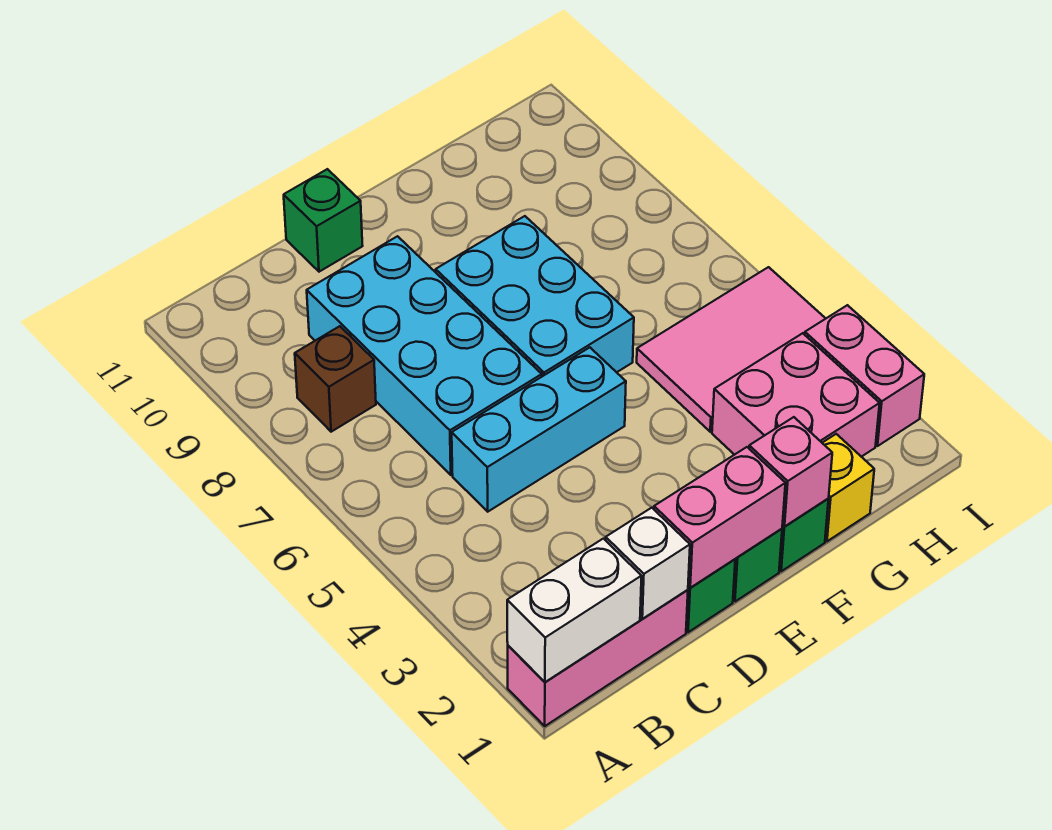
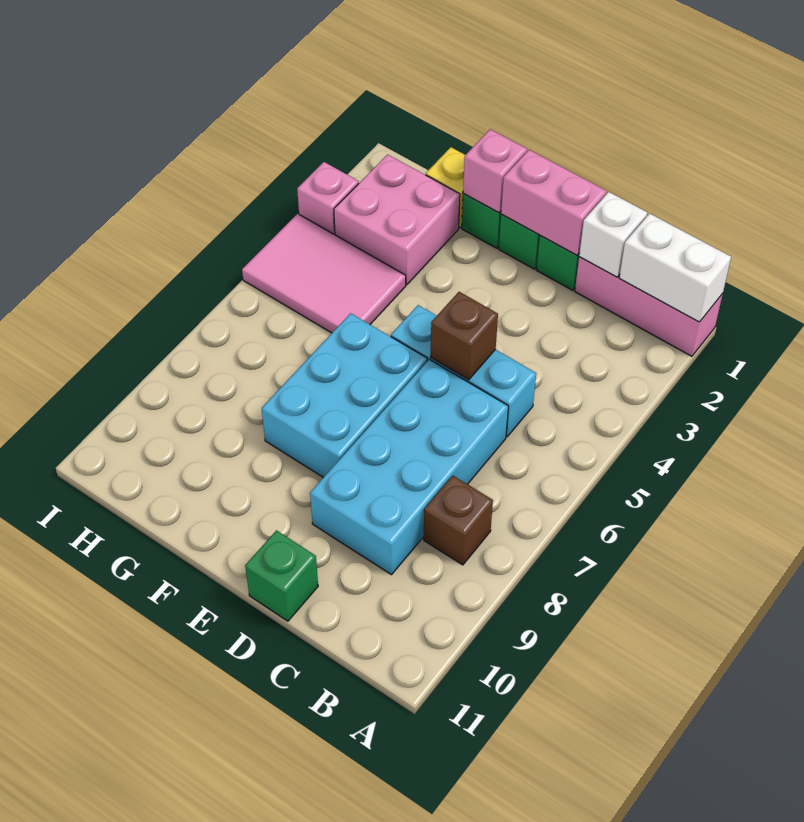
none -> brown 1x1 brick [431,292,498,380]
pink 1x2 brick [805,305,924,446] -> pink 1x1 brick [297,162,359,235]

